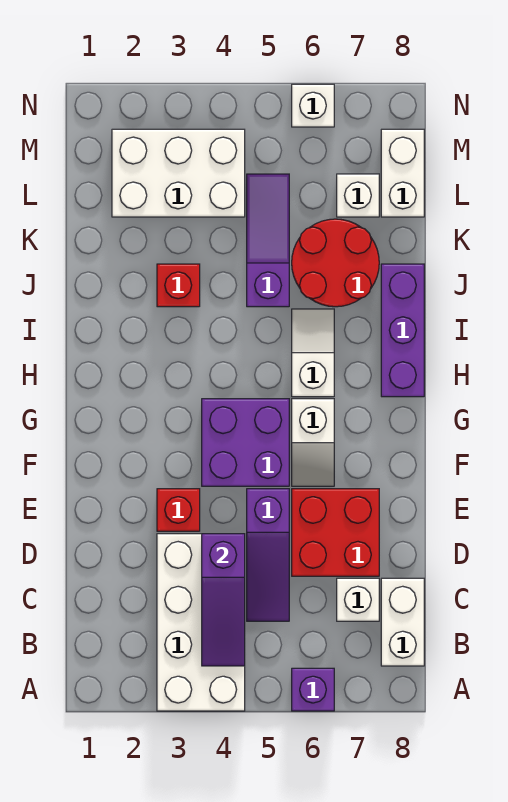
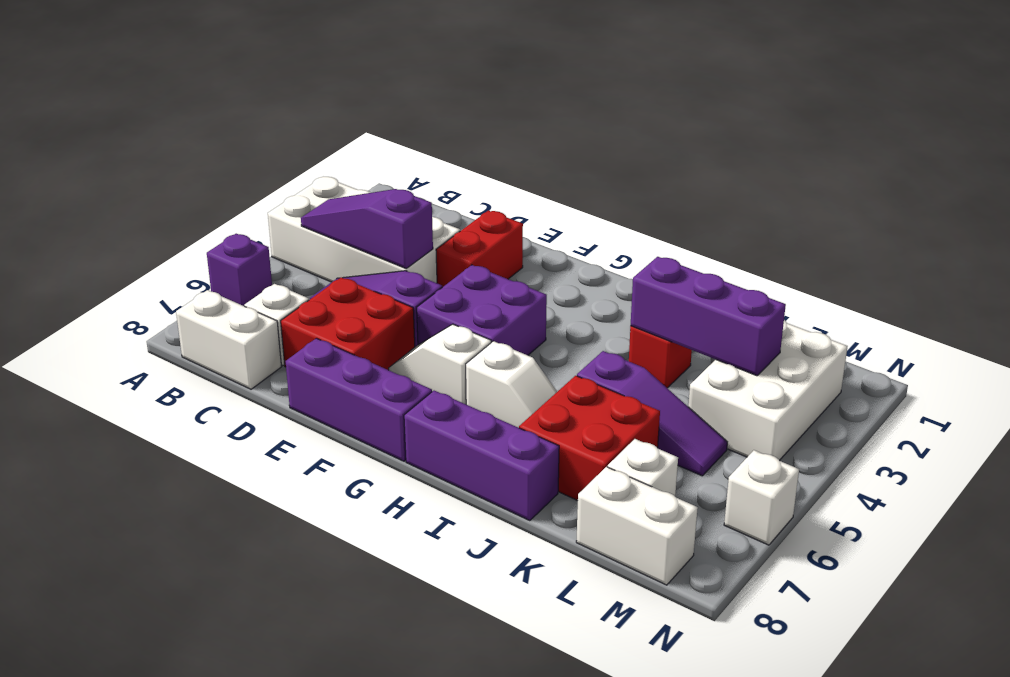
red 1x1 brick [157,489,200,531] -> red 1x2 brick [436,211,523,287]
none -> purple 1x3 brick [286,338,432,461]
none -> purple 1x3 brick [630,257,786,376]
red 2x2 round brick [292,219,379,307] -> red 2x2 brick [519,376,660,501]

